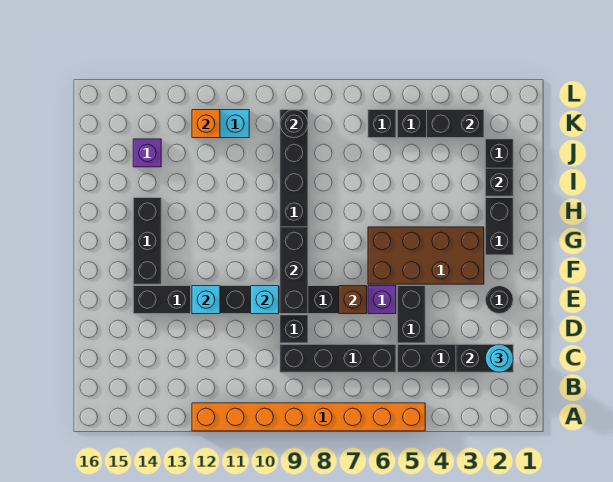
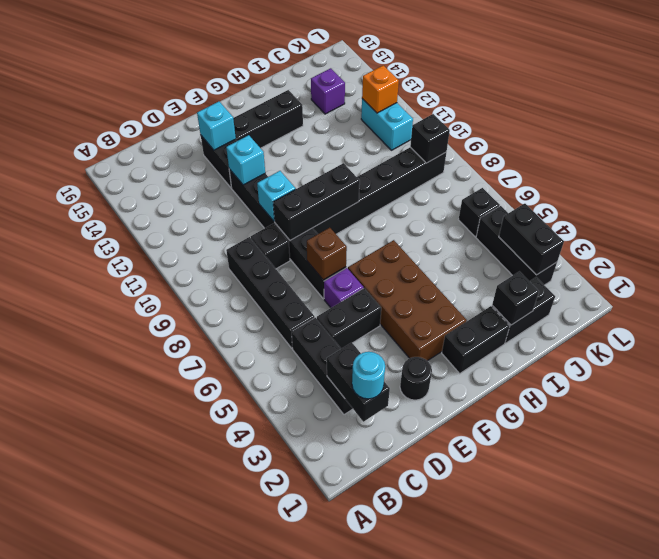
orange 1x8 brick [192,403,425,431] -> none
none -> cyan 1x1 brick [197,102,236,150]
black 1x1 round brick [280,110,308,138] -> black 1x1 brick [410,114,450,163]

